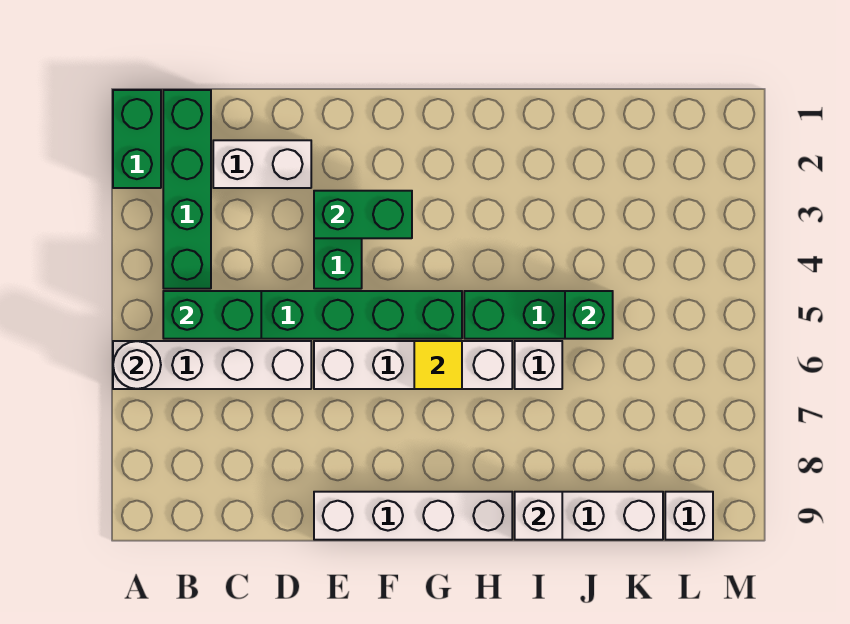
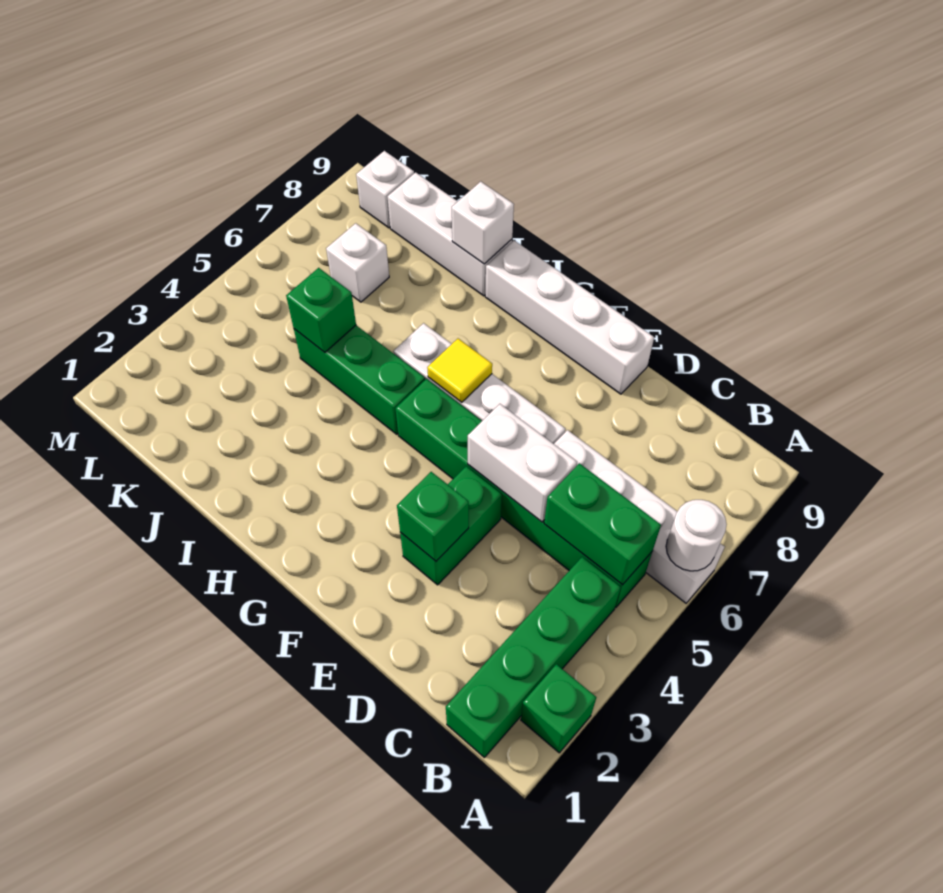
green 1x2 brick [113,90,161,188] -> green 1x1 brick [521,664,596,753]
white 1x2 brick [213,140,311,188] -> white 1x2 brick moved to [468,404,577,522]
green 1x2 brick [314,191,412,238] -> green 1x1 brick [397,472,469,561]
white 1x1 brick [515,341,562,389] -> white 1x1 brick moved to [326,223,389,302]

